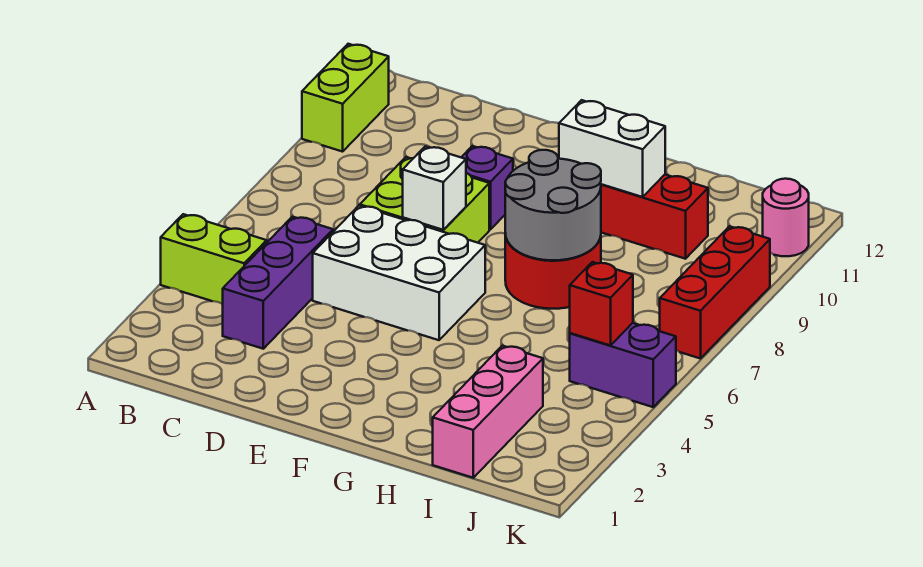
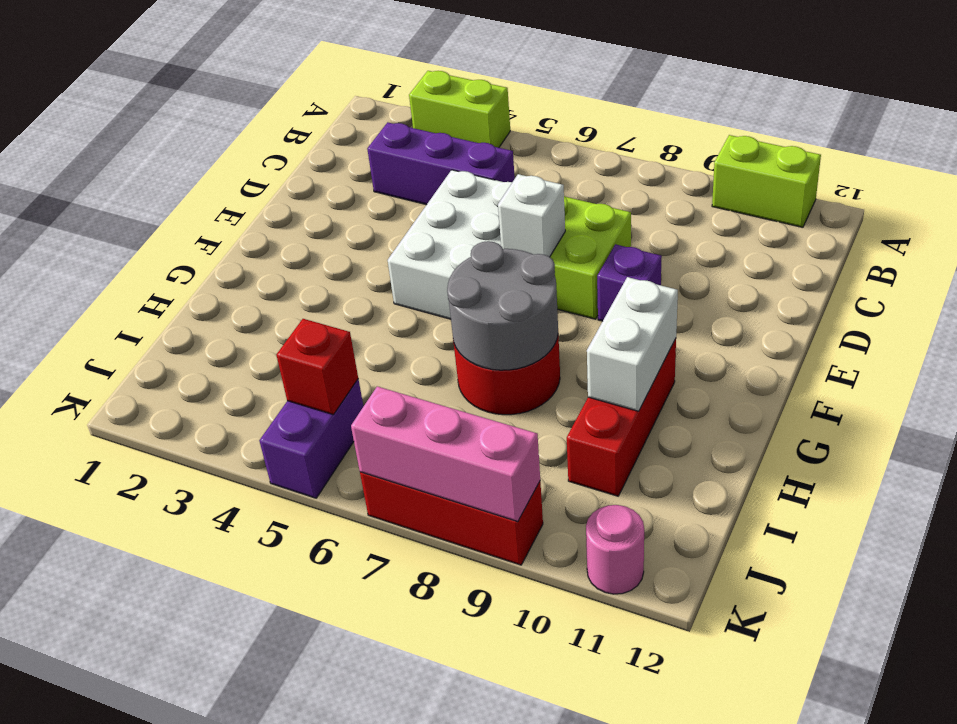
lime 1x2 brick [161,214,267,304] -> lime 1x2 brick turned to [409,71,510,148]
pink 1x3 brick [433,346,543,478] -> pink 1x3 brick moved to [351,386,540,522]

